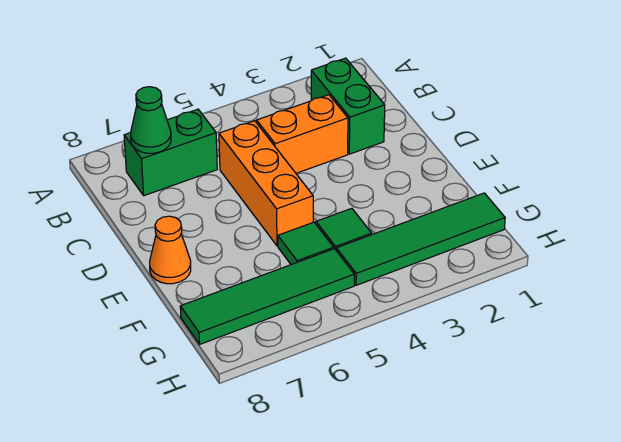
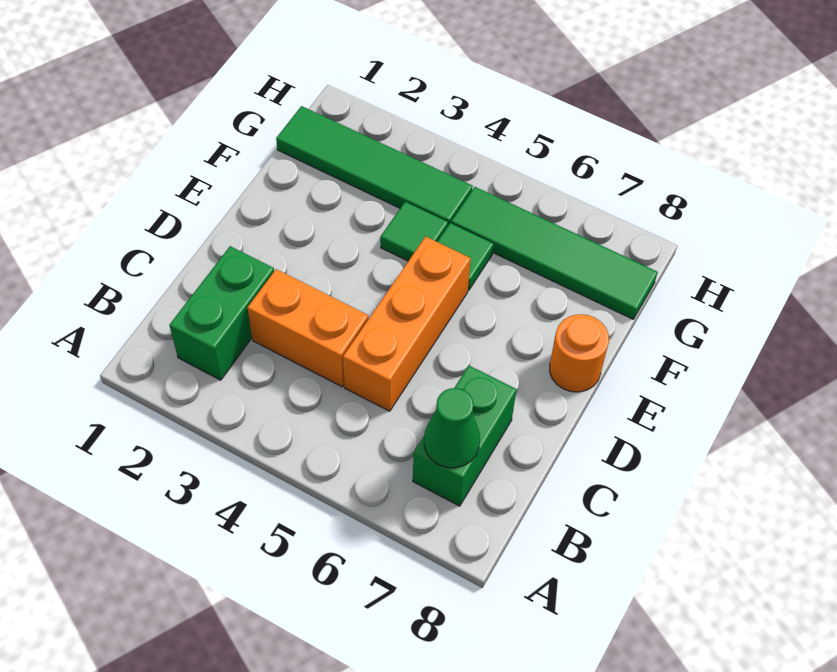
green 1x2 brick [124,109,217,196] -> green 1x2 brick turned to [413,365,517,506]
orange 1x1 cone [150,216,191,284] -> orange 1x1 round brick [550,314,609,392]

